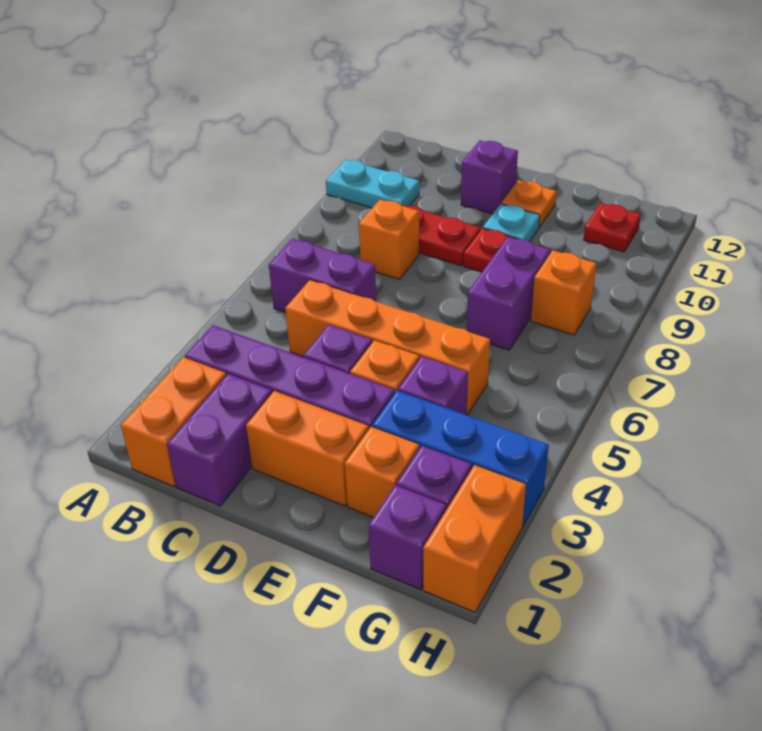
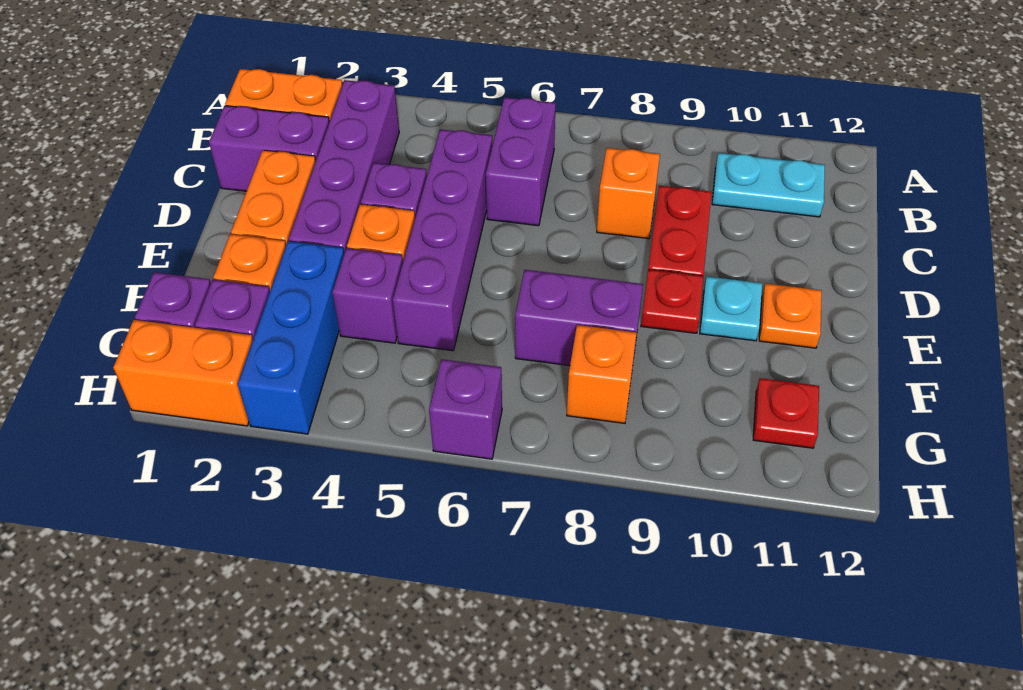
cyan 1x2 plate [326,160,419,208] -> cyan 1x2 plate turned to [712,153,825,217]
orange 1x4 brick [285,280,490,415] -> purple 1x4 brick [393,129,492,351]
purple 1x1 brick [461,141,518,214] -> purple 1x1 brick moved to [429,359,502,459]

